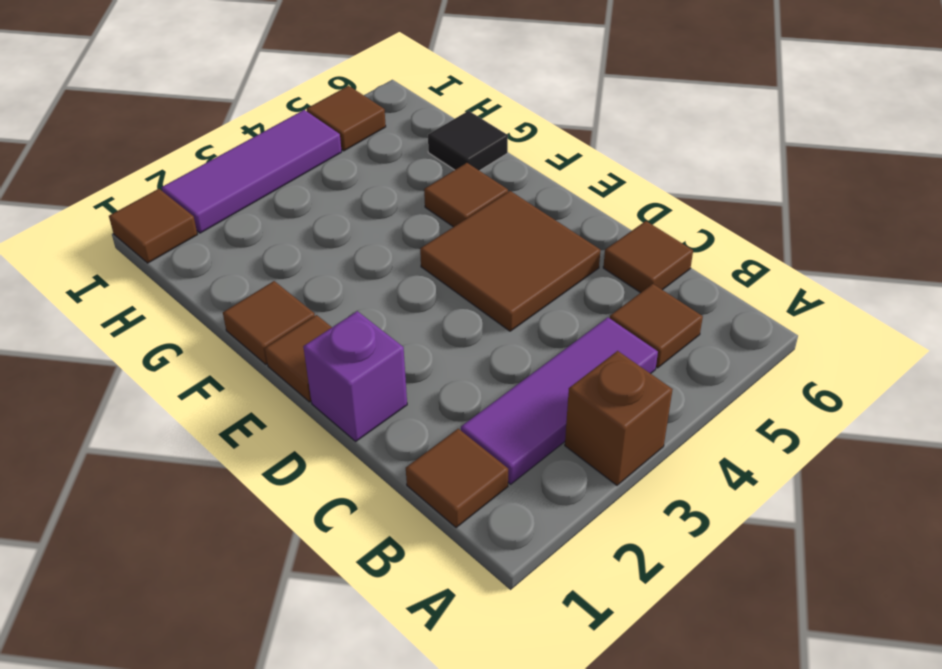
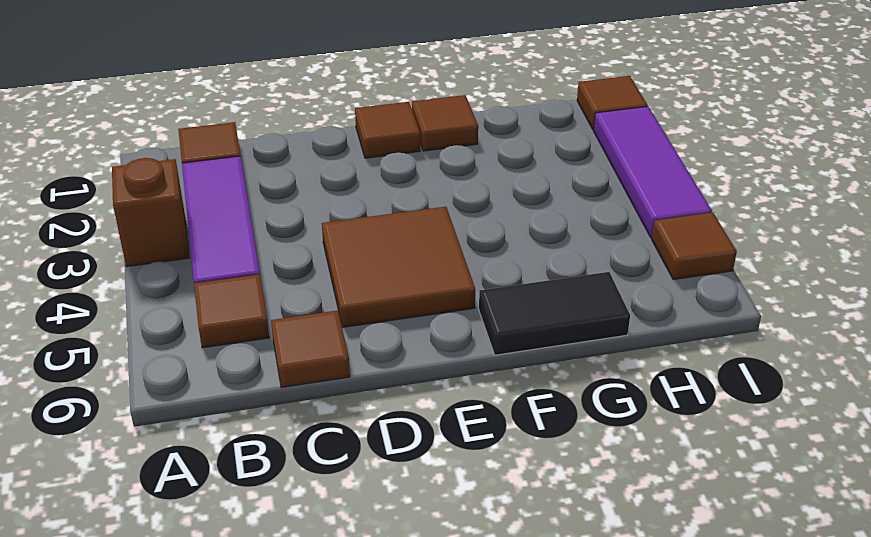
purple 1x1 brick [303,311,407,441] -> none
brown 1x1 tile [424,163,508,227] -> none
black 1x1 tile [428,111,508,171] -> black 1x2 tile [479,272,630,355]

